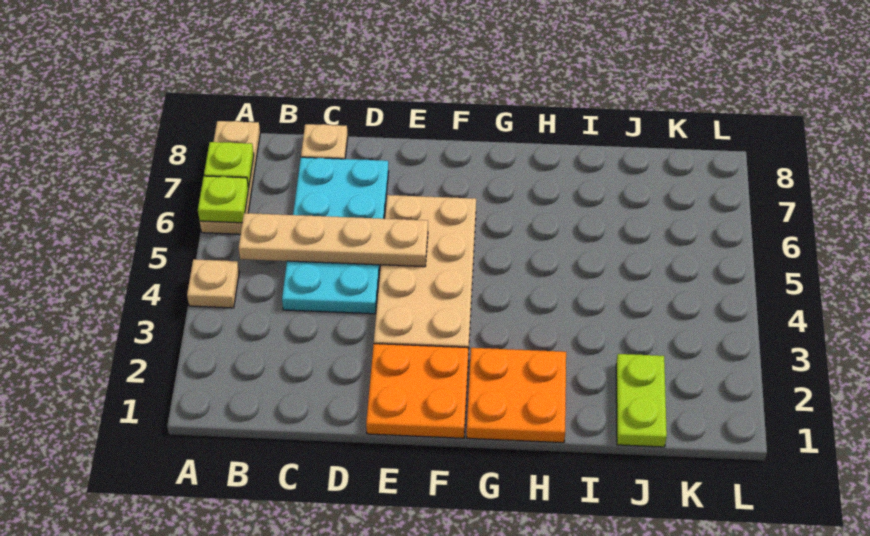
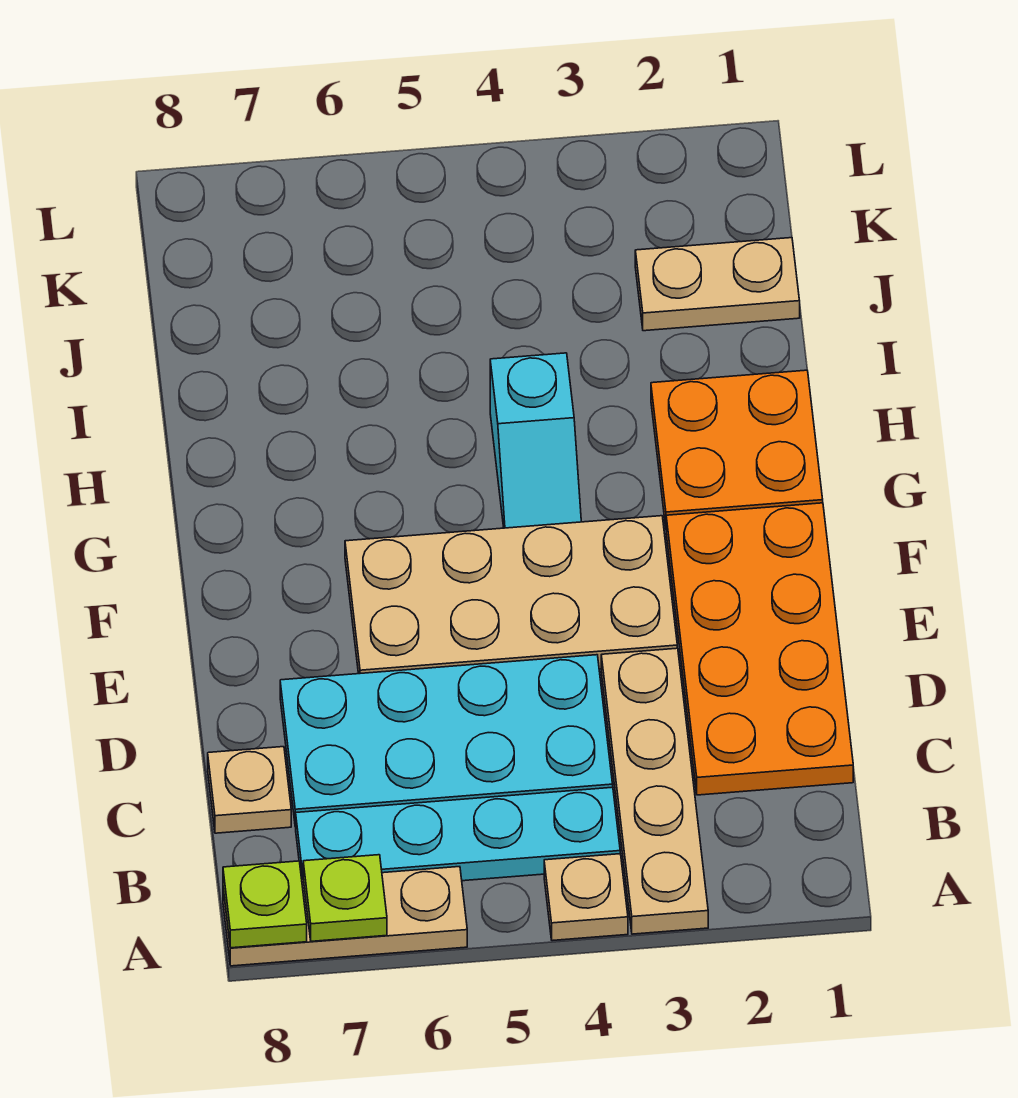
lime 1x1 plate [198,176,249,223] -> lime 1x1 plate moved to [223,861,307,948]
none -> cyan 1x4 plate [296,787,620,881]
tan 1x4 plate [239,213,428,267] -> tan 1x4 plate moved to [601,648,708,934]
orange 2x2 plate [366,344,469,438] -> orange 2x4 plate [666,503,853,795]
none -> cyan 1x2 slope [490,353,581,528]
lime 1x2 plate [616,354,667,447] -> tan 1x2 plate [635,238,800,331]

